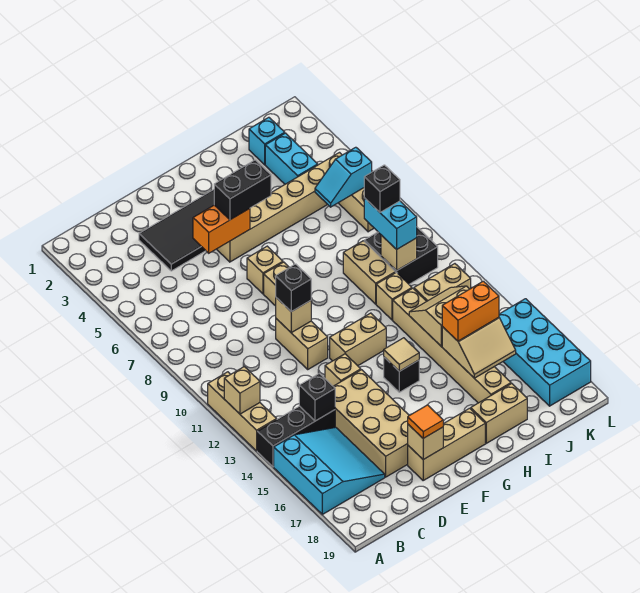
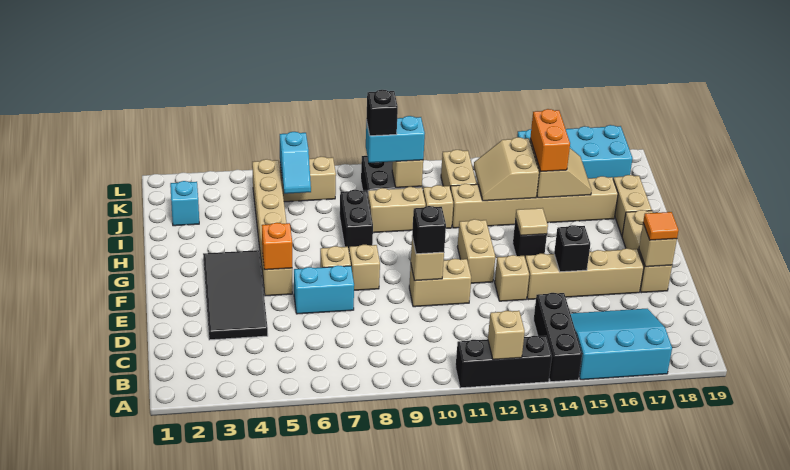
tan 1x3 brick [208,372,277,451] -> black 1x3 brick [455,336,552,388]
black 1x1 brick [299,373,335,421] -> black 1x1 brick moved to [554,225,590,272]
tan 2x4 brick [333,370,409,477] -> tan 1x4 brick [525,248,644,300]
orange 1x2 brick [193,205,250,253] -> orange 1x1 brick [262,223,292,270]
black 1x2 brick [214,160,271,220] -> black 1x2 brick moved to [340,190,373,250]
cyan 1x2 brick [265,133,318,184] -> cyan 1x2 brick moved to [294,265,354,314]

